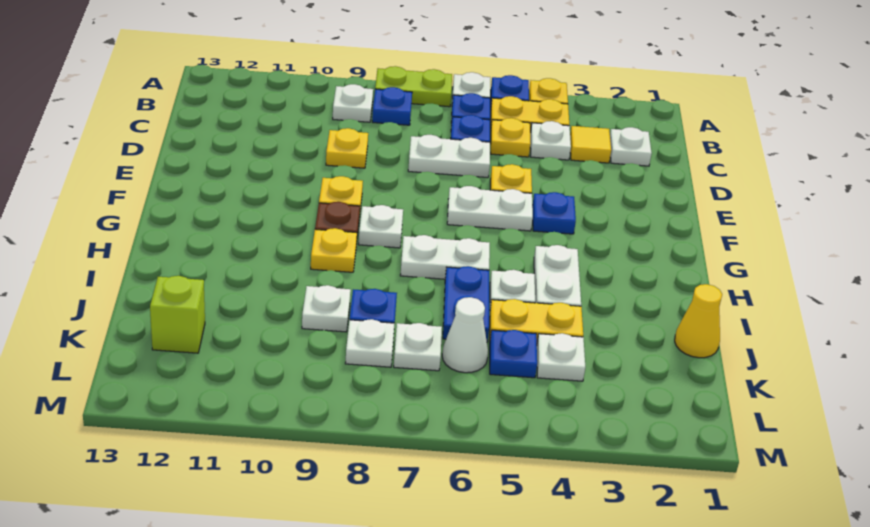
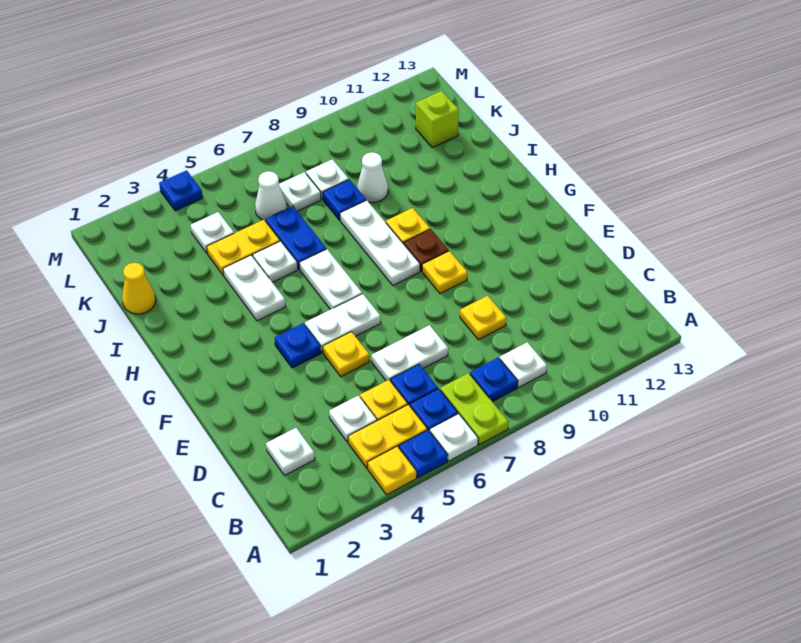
lime 1x2 plate [375,66,452,107] -> lime 1x2 plate turned to [440,373,508,445]
yellow 1x1 tile [570,126,611,163] -> none
white 1x1 plate [359,205,403,248] -> white 1x3 plate [340,200,420,285]
white 1x2 plate [400,235,490,279] -> white 1x2 plate turned to [299,249,362,310]
white 1x1 plate [302,285,351,332] -> white 1x1 cone [357,152,388,203]
blue 1x1 plate [490,330,537,378] -> blue 1x1 plate moved to [159,170,203,211]

